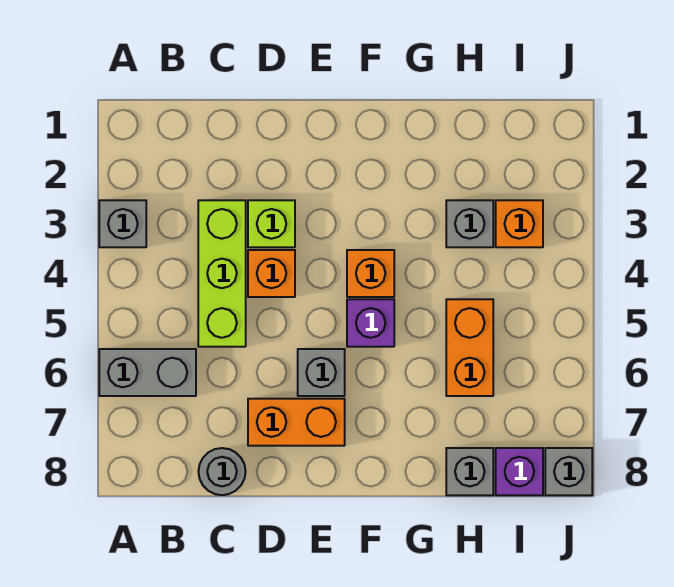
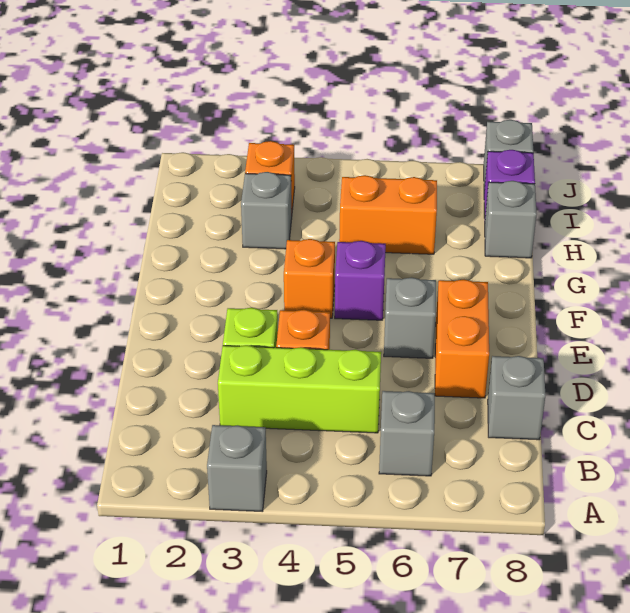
grey 1x2 brick [99,349,196,396] -> grey 1x1 brick [379,391,435,476]
grey 1x1 round brick [198,448,246,495] -> grey 1x1 brick [488,356,545,440]

